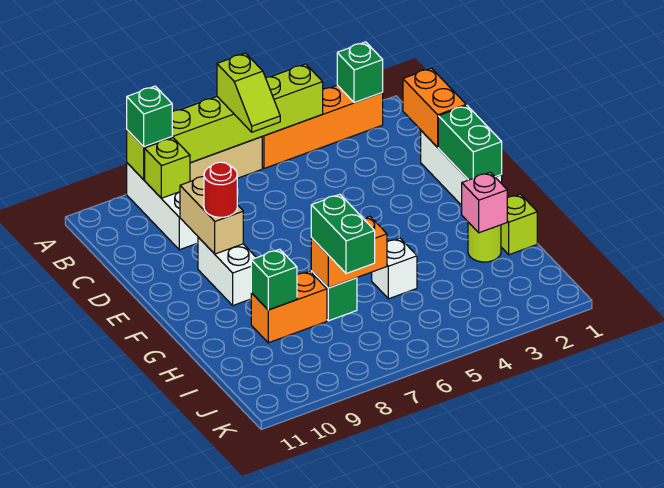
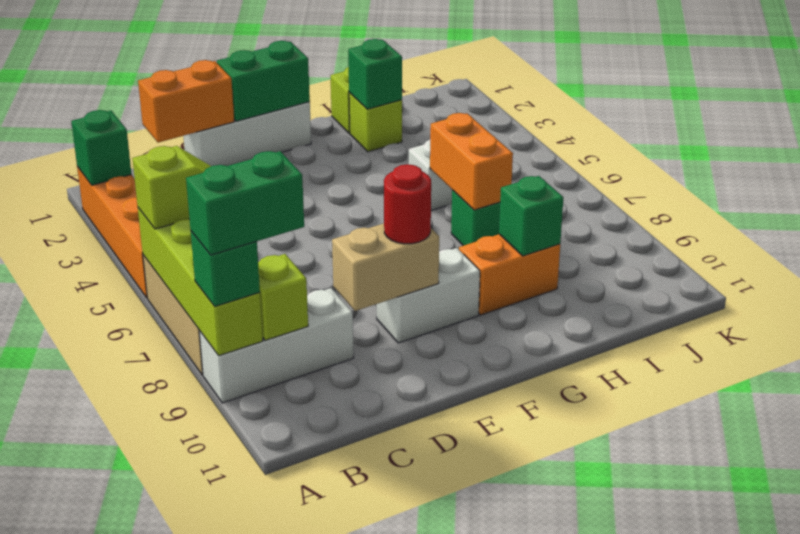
lime 1x6 brick [127,64,323,180] -> lime 1x4 brick [138,208,263,356]
lime 1x1 round brick [468,222,501,262] -> lime 1x1 brick [349,93,402,152]
pink 1x1 brick [462,172,507,233] -> green 1x1 brick [348,39,402,109]
green 1x2 brick [311,194,375,274] -> green 1x2 brick moved to [186,151,304,255]
orange 1x2 brick [251,271,327,343] -> orange 1x2 brick turned to [459,234,560,315]

